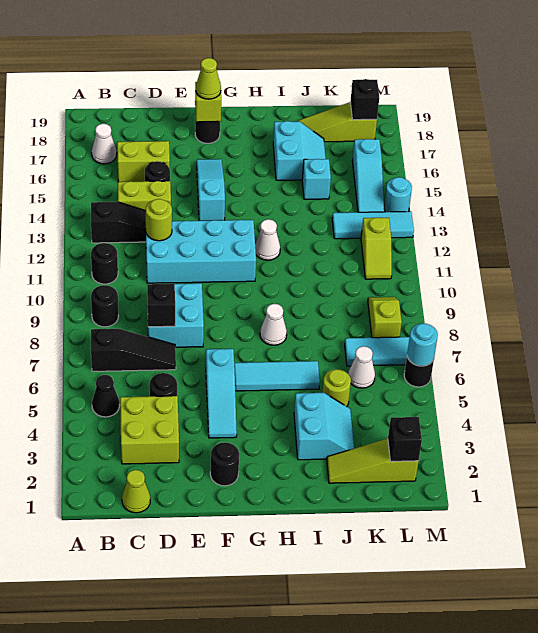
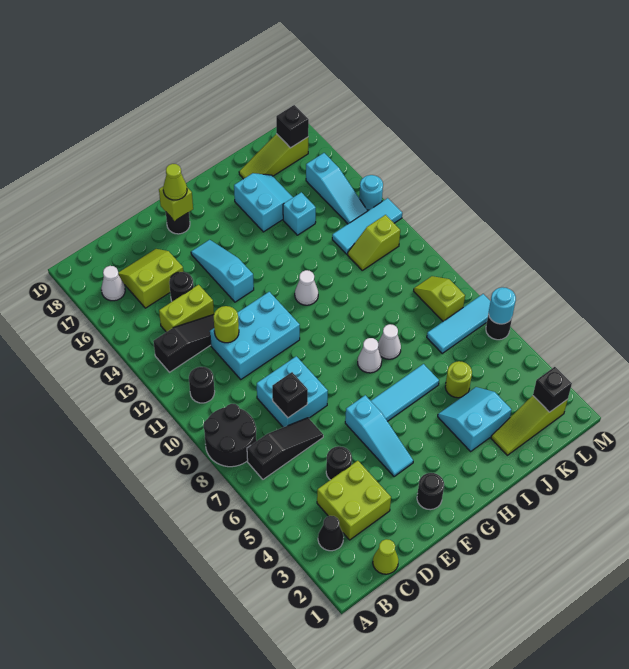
black 1x1 cone [92,375,120,417] -> black 1x1 cone moved to [318,516,344,551]
black 1x1 round brick [91,285,118,327] -> black 2x2 round brick [204,404,256,467]
cyan 2x4 brick [146,220,256,283] -> cyan 2x3 brick [210,292,300,379]
cyan 2x2 slope [294,393,354,460] -> cyan 2x2 slope turned to [438,387,511,451]
white 1x1 cone [348,346,375,388] -> white 1x1 cone moved to [378,324,401,359]
lime 1x2 slope [361,218,392,279] -> lime 1x2 slope turned to [348,215,400,270]

